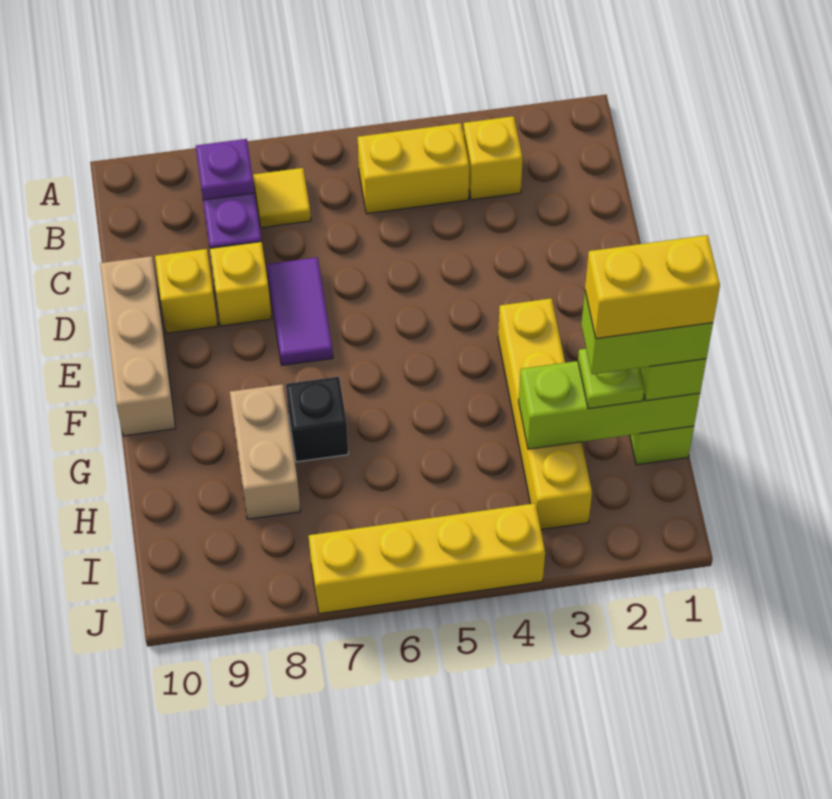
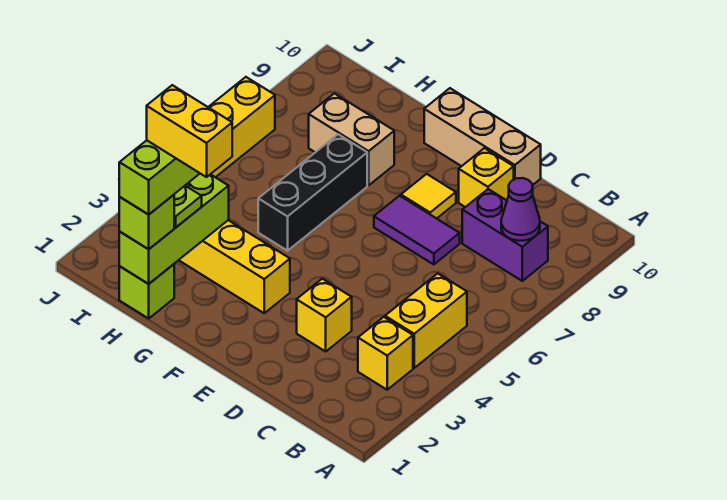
yellow 1x1 tile [253,168,311,228] -> yellow 1x1 tile moved to [401,174,456,218]
purple 1x1 plate [196,139,254,200] -> purple 1x1 cone [501,178,540,241]
yellow 1x1 brick [210,242,272,326] -> yellow 1x1 brick moved to [297,279,352,351]
black 1x1 brick [286,377,348,462] -> black 1x3 brick [258,134,367,251]
yellow 1x2 brick [585,235,720,339] -> yellow 1x2 brick turned to [147,85,232,177]

